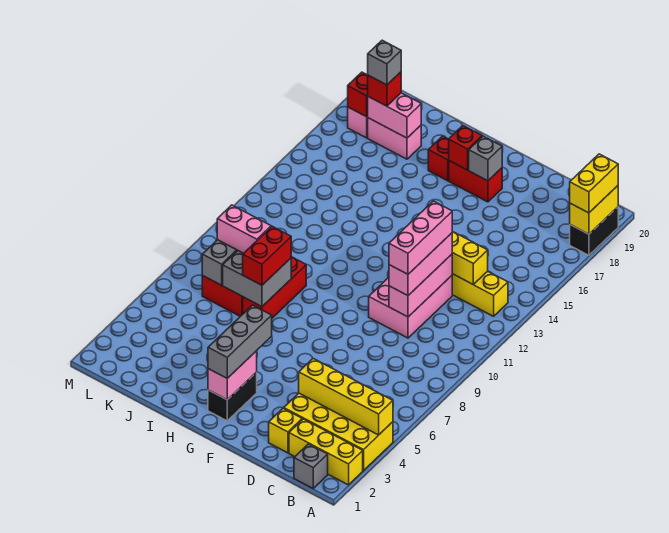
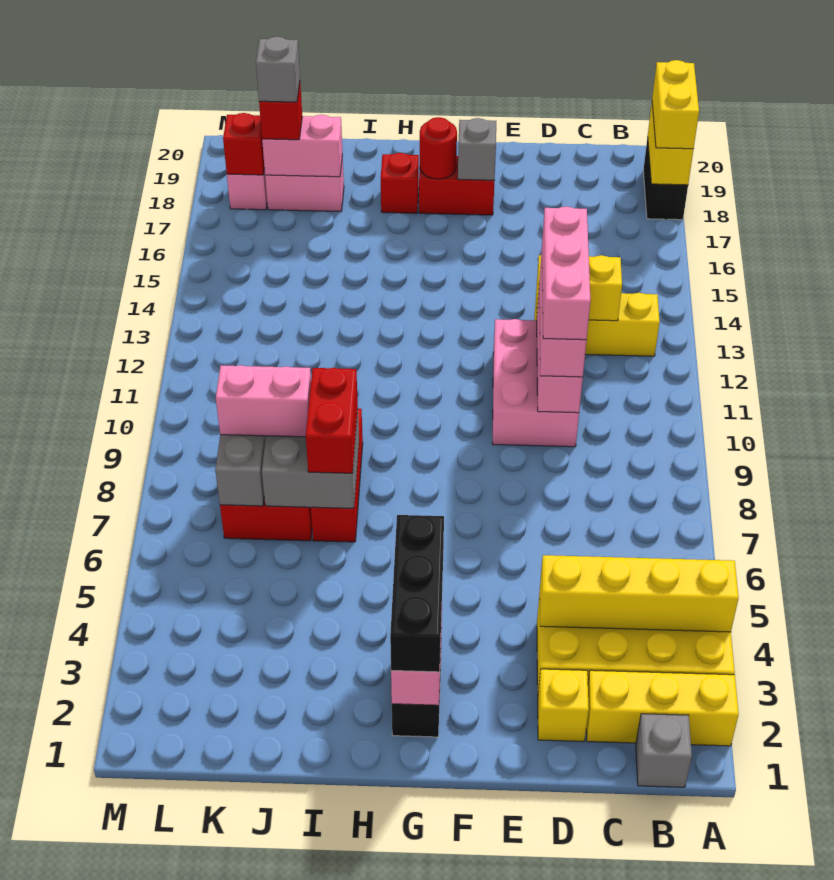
grey 1x3 brick [208,305,272,378] -> black 1x3 brick [390,515,444,672]
red 1x1 brick [449,126,482,170] -> red 1x1 round brick [420,117,457,179]

